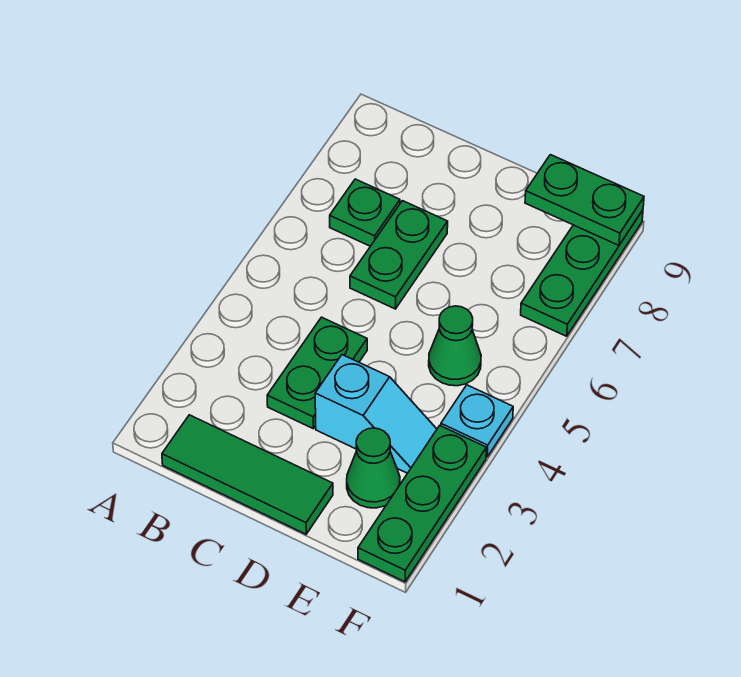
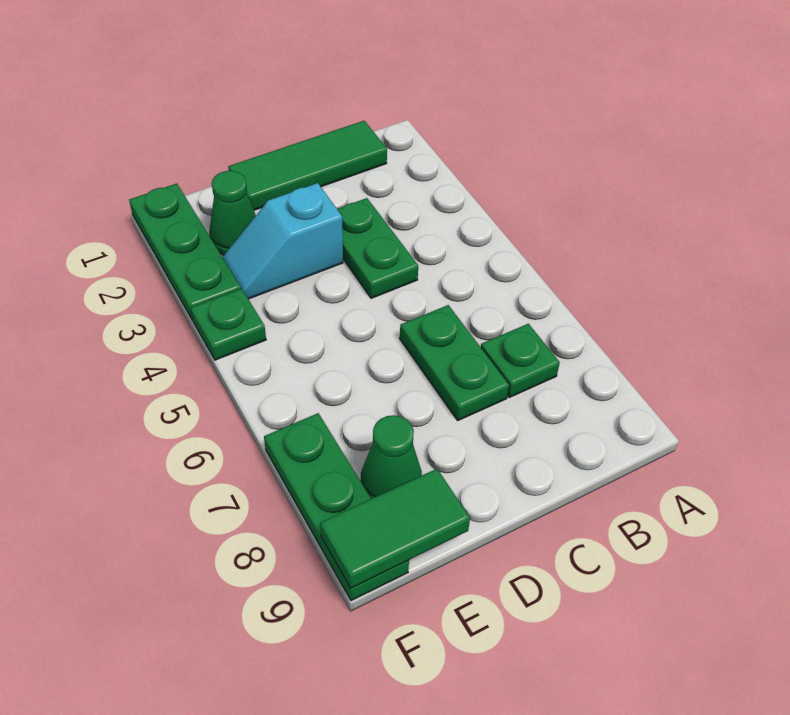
green 1x1 cone [429,306,481,386] -> green 1x1 cone moved to [361,415,422,499]
green 1x2 plate [525,155,644,245] -> green 1x2 tile [320,469,470,588]
cyan 1x1 plate [441,385,513,457] -> green 1x1 plate [191,289,266,360]

